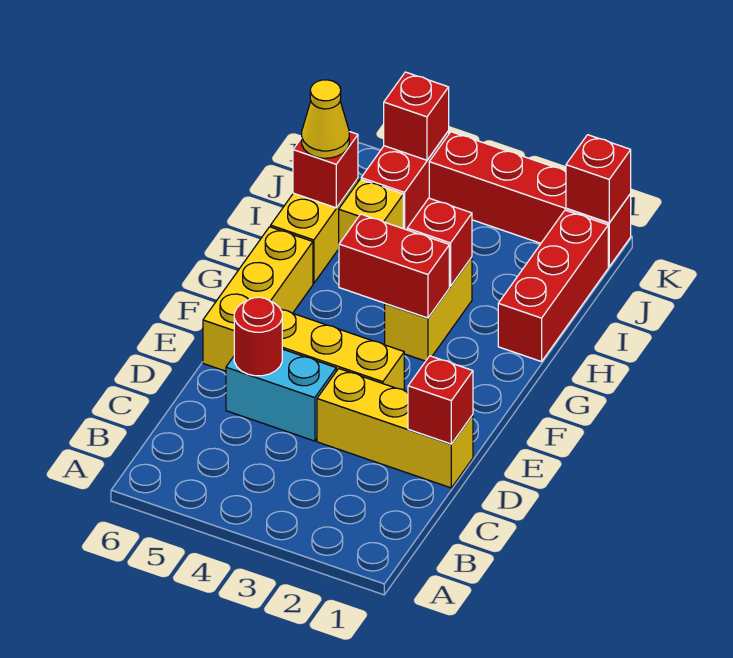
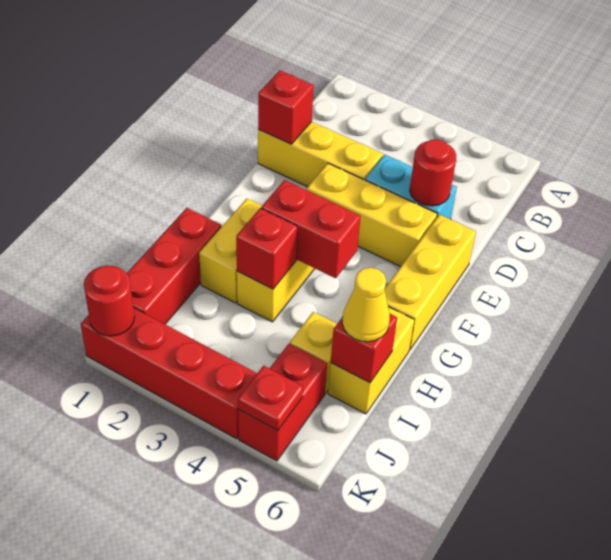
none -> yellow 1x2 brick [199,199,262,303]
red 1x1 brick [566,135,631,223] -> red 1x1 round brick [84,266,134,336]
red 1x1 brick [384,72,449,160] -> red 1x1 plate [238,365,303,430]

